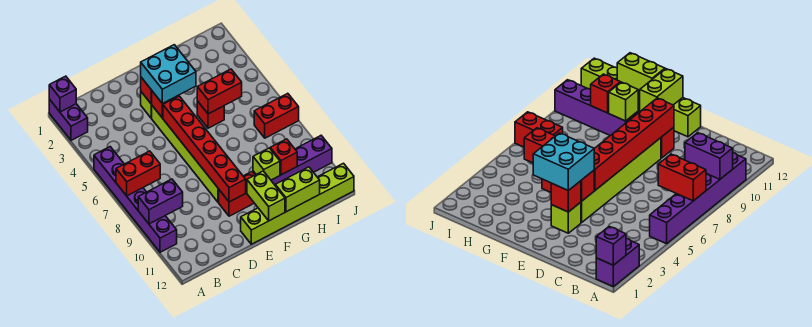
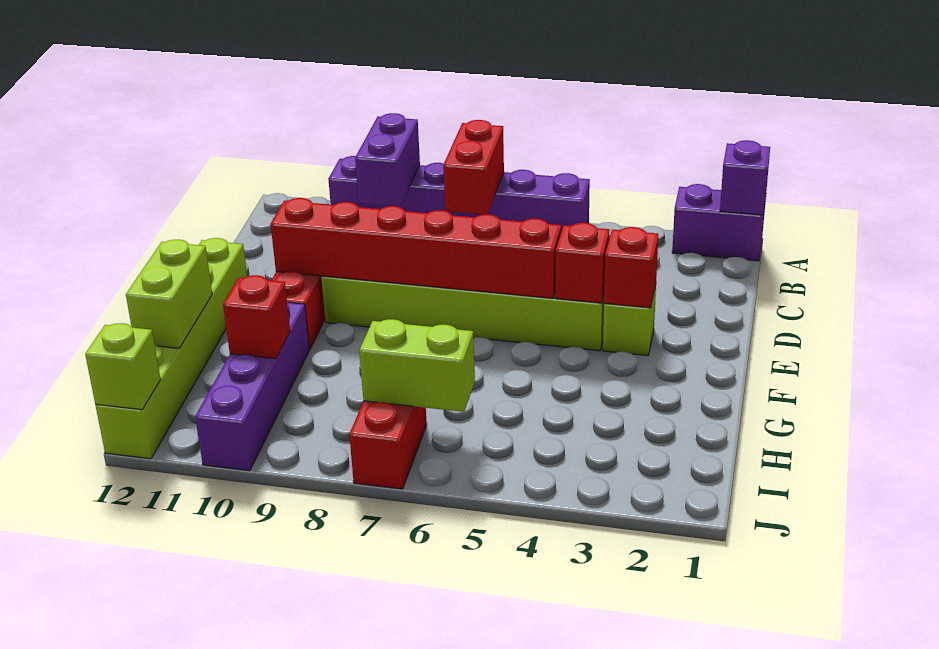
cyan 2x2 brick [141,45,196,104] -> none
lime 1x2 brick [247,171,285,221] -> lime 1x2 brick moved to [359,319,475,412]
red 1x1 brick [197,101,224,128] -> none
red 1x2 brick [197,69,242,114] -> none
lime 1x1 brick [253,148,280,180] -> lime 1x1 brick moved to [85,323,161,410]

